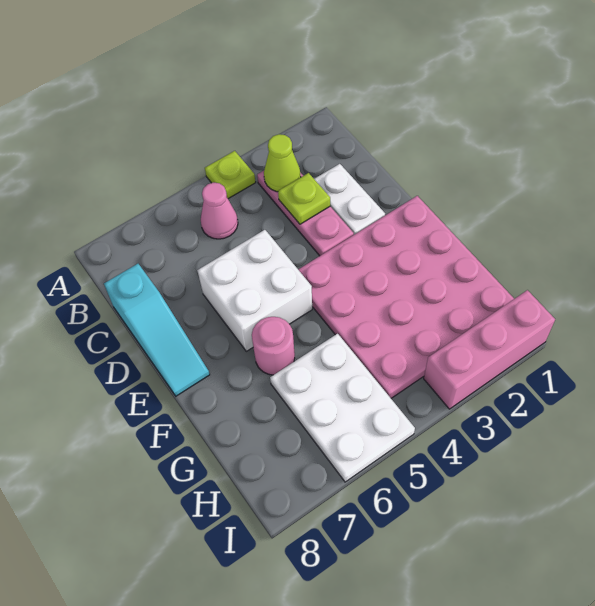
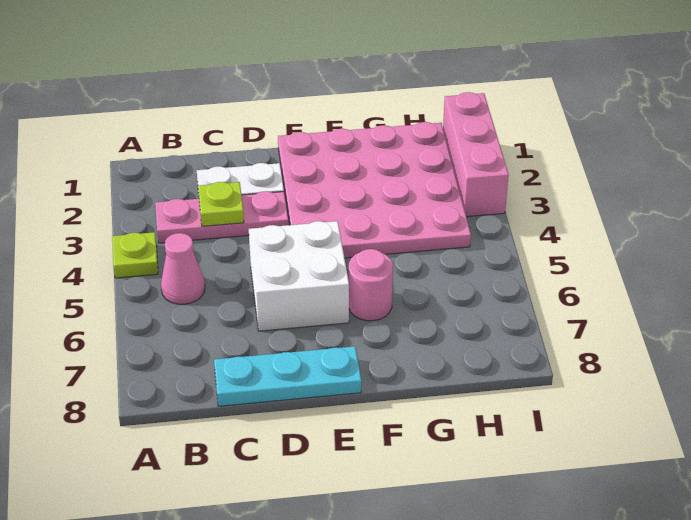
lime 1x1 cone [264,134,301,192] -> none
cyan 1x3 slope [104,264,210,396] -> cyan 1x3 plate [214,346,361,406]
white 2x3 plate [270,334,415,482] -> none

